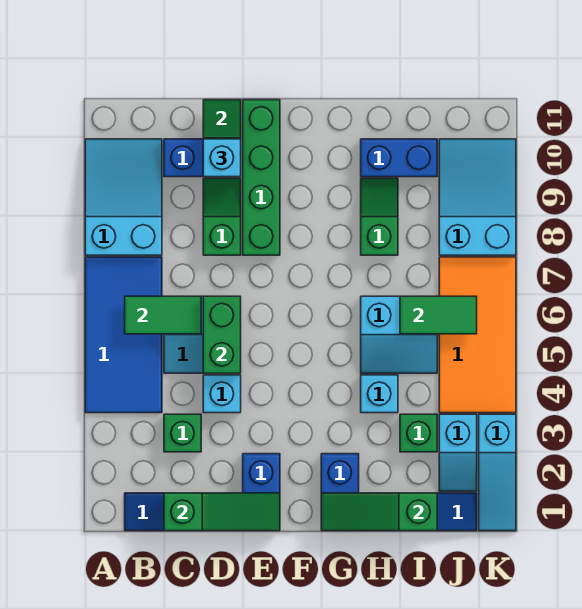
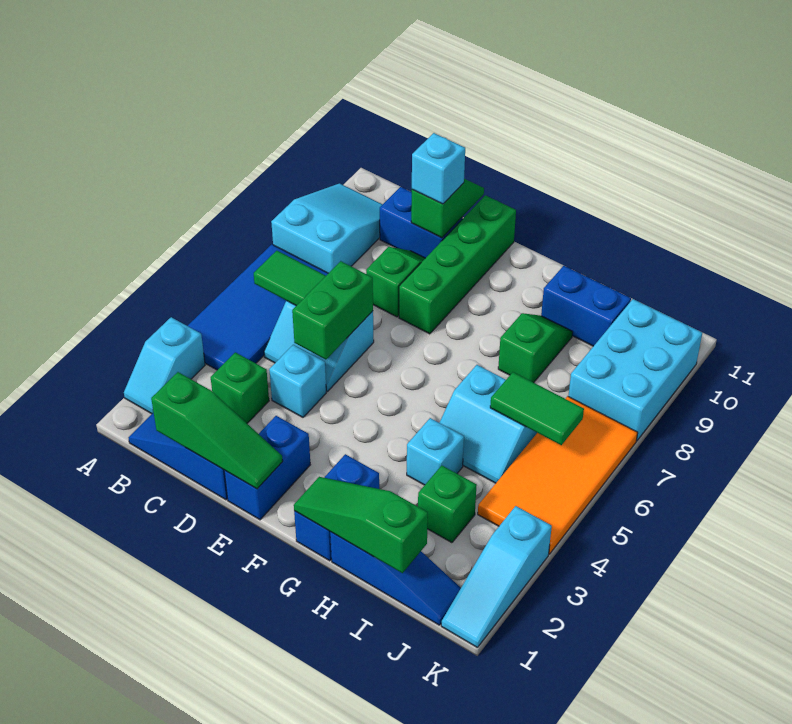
cyan 1x2 slope [439,414,477,491] -> cyan 1x2 slope moved to [124,317,205,414]
cyan 2x3 slope [439,139,516,255] -> cyan 2x3 brick [568,299,702,441]

